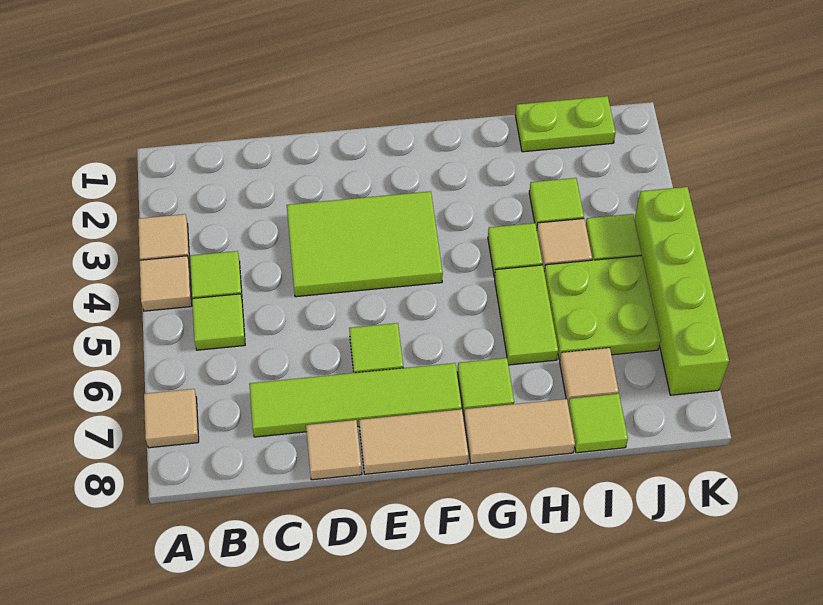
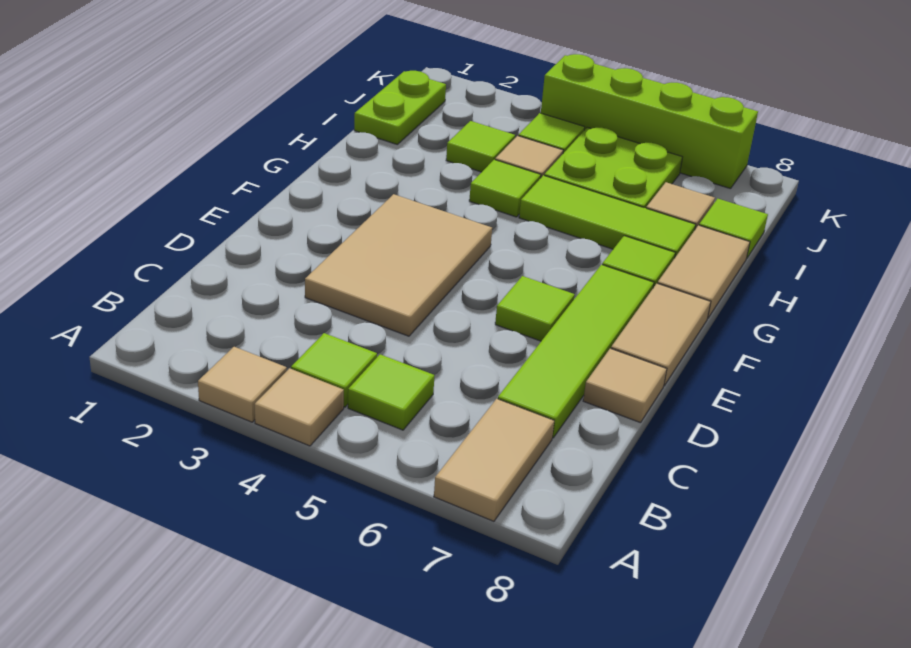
tan 1x1 tile [144,389,199,448] -> tan 1x2 tile [434,399,554,521]
lime 2x3 tile [287,191,443,297] -> tan 2x3 tile [305,194,492,336]
lime 1x2 tile [494,265,558,365] -> lime 1x3 tile [519,175,696,257]

